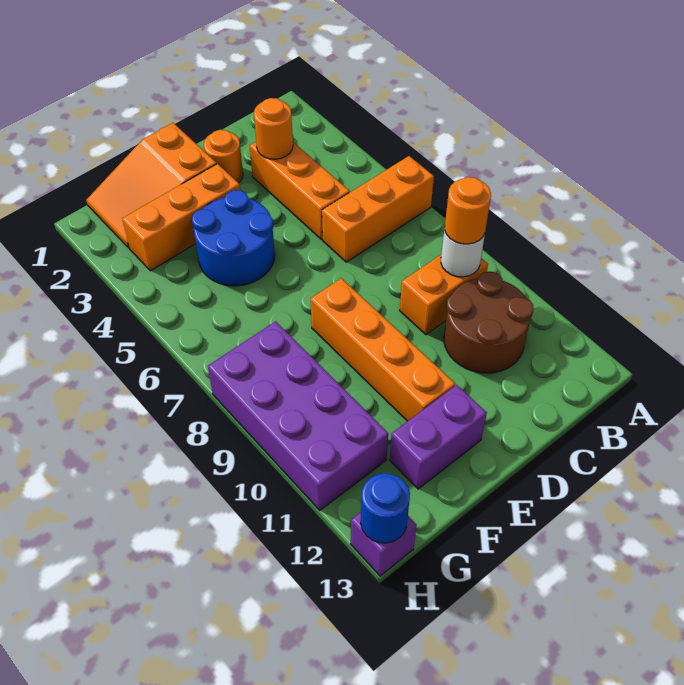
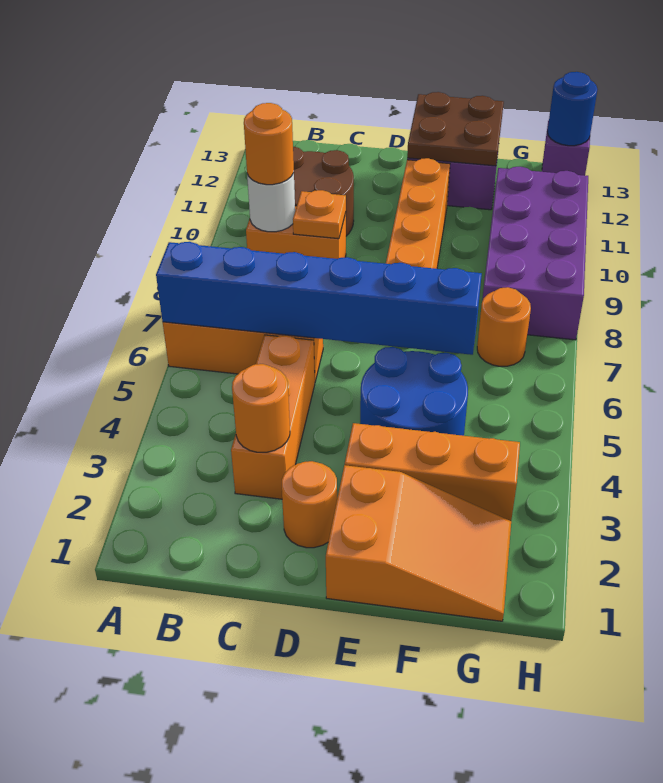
none -> blue 1x6 brick [156,242,482,355]
none -> orange 1x1 plate [293,190,346,239]
none -> brown 2x2 plate [407,92,504,166]
none -> orange 1x1 round brick [477,287,531,366]

